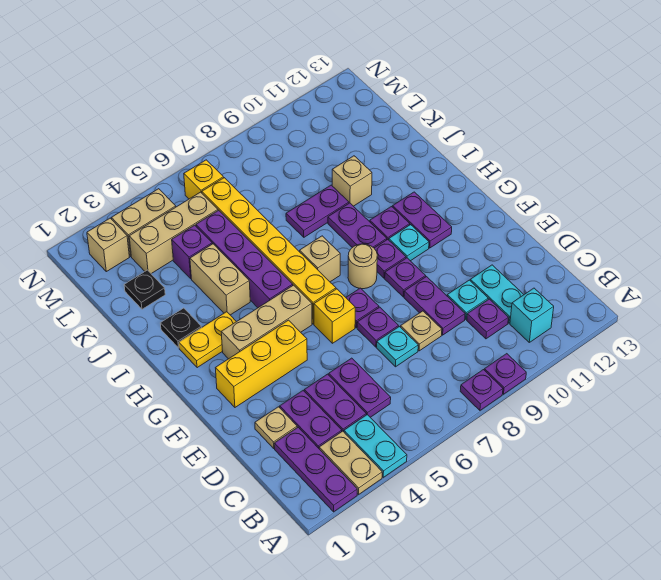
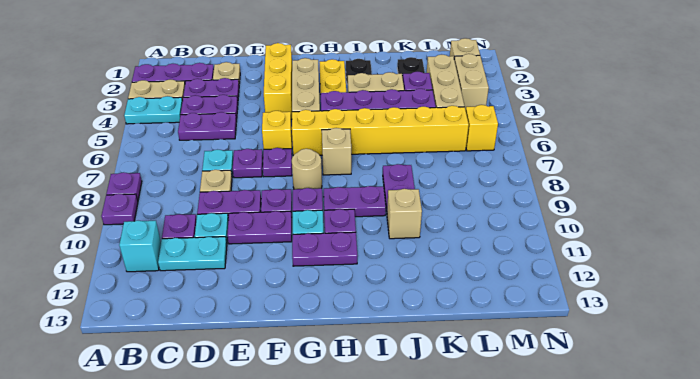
none -> purple 1x2 plate [227,211,292,244]

